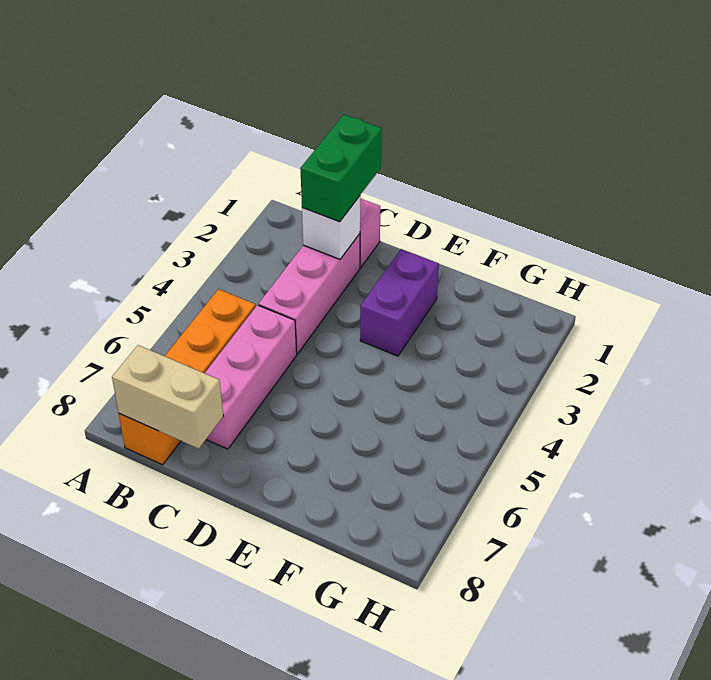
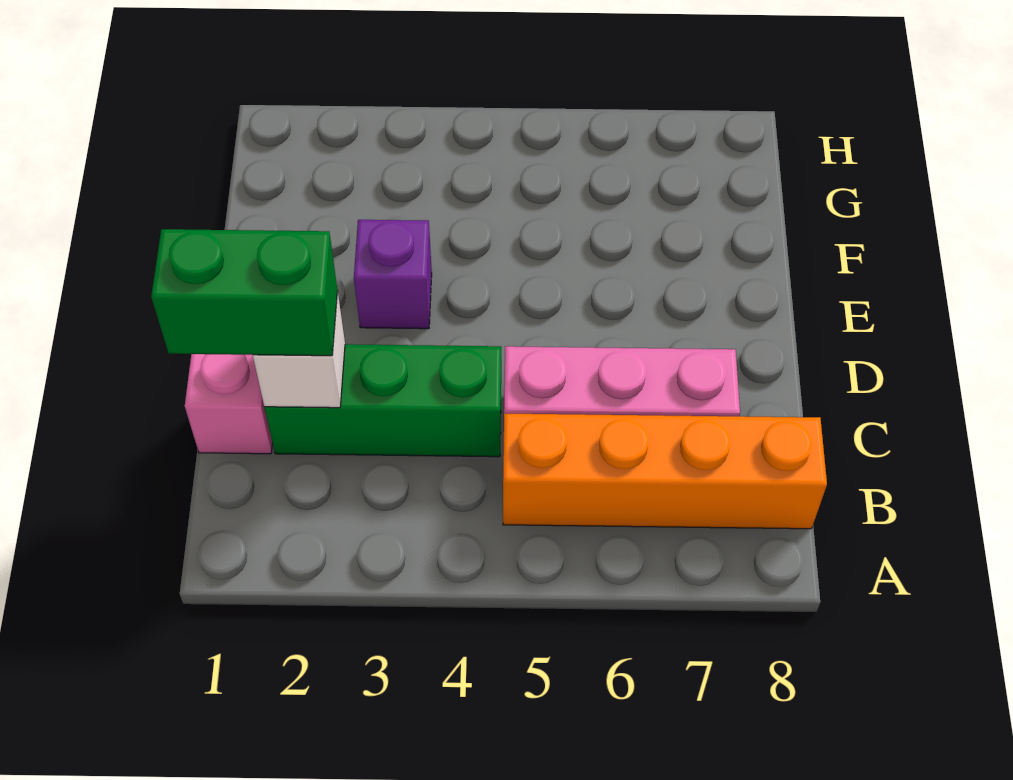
tan 1x2 brick [112,345,223,449] -> none
pink 1x3 brick [258,234,360,354] -> green 1x3 brick [265,344,501,457]
purple 1x2 brick [360,249,439,356] -> purple 1x1 brick [354,220,432,329]

